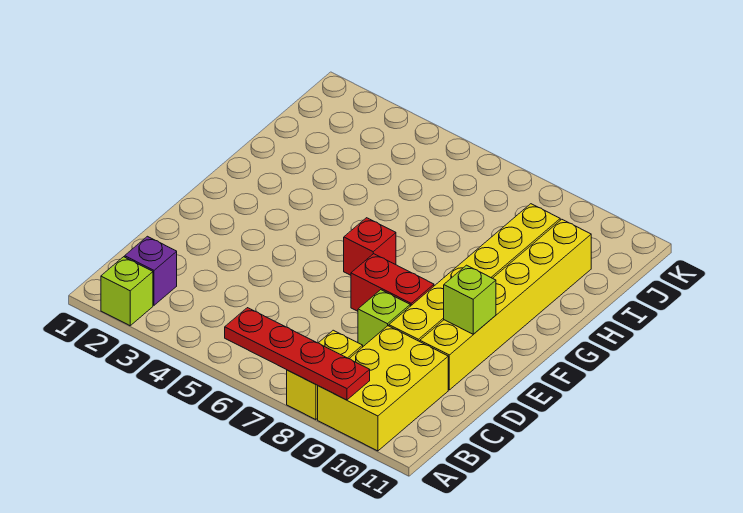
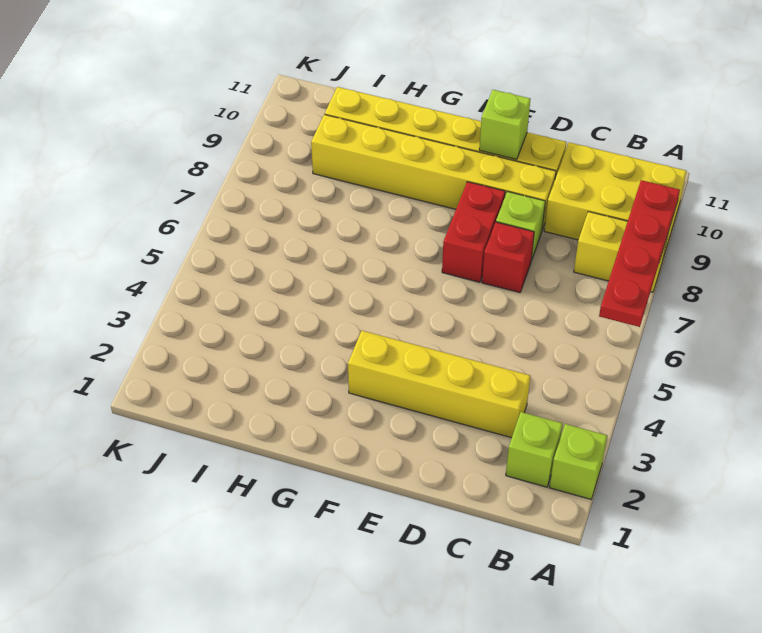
purple 1x1 brick [125,236,177,305] -> lime 1x1 brick [506,412,563,487]
none -> yellow 1x4 brick [348,331,530,438]
red 1x1 brick [344,218,396,275] -> red 1x1 brick moved to [482,222,534,293]

